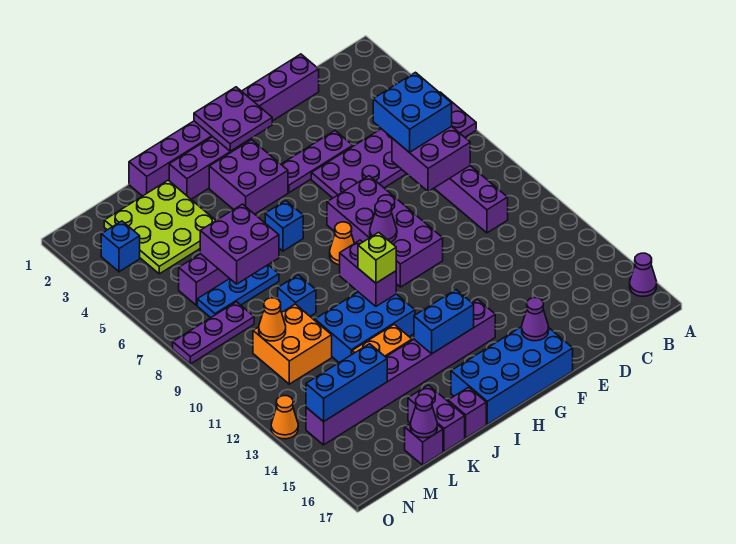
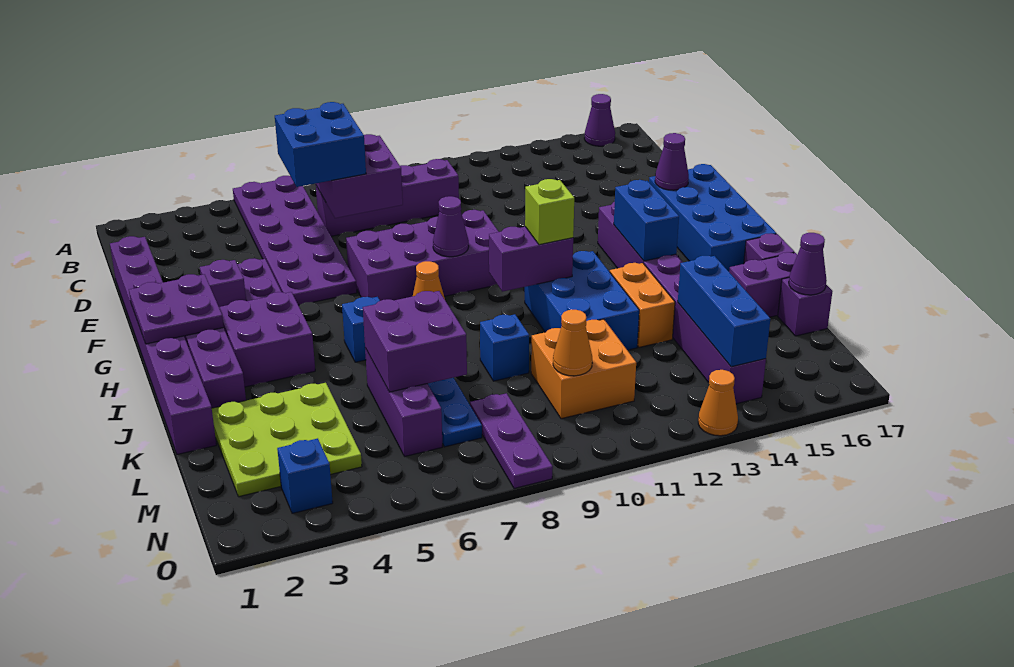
none -> purple 1x1 brick [200,260,246,307]

